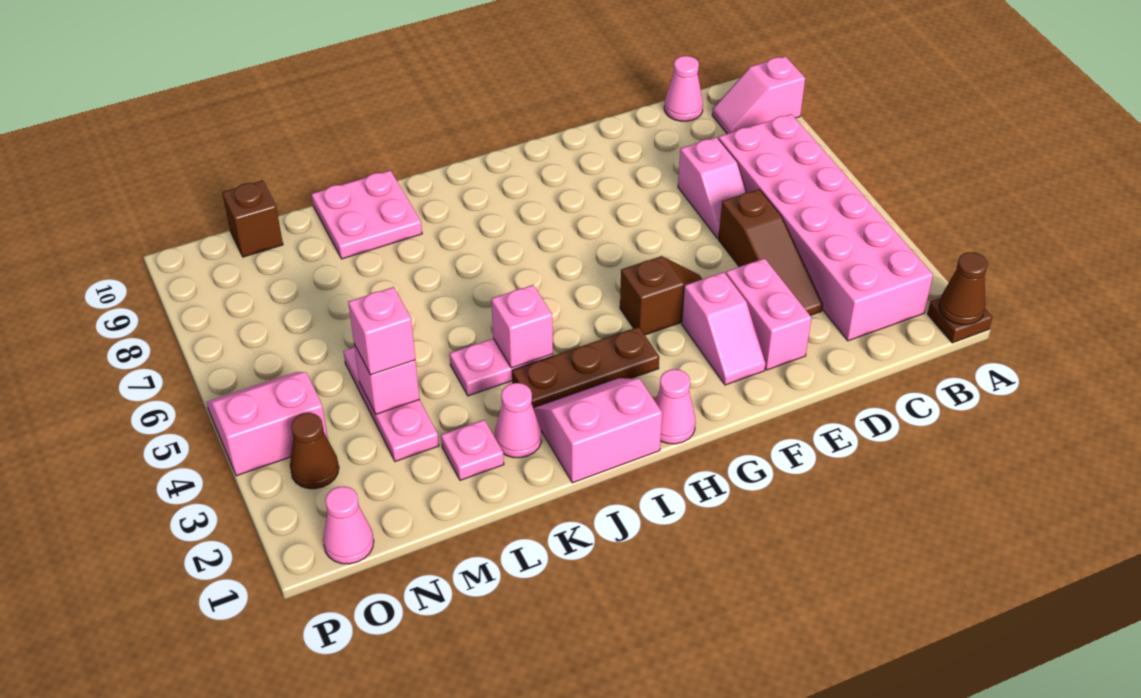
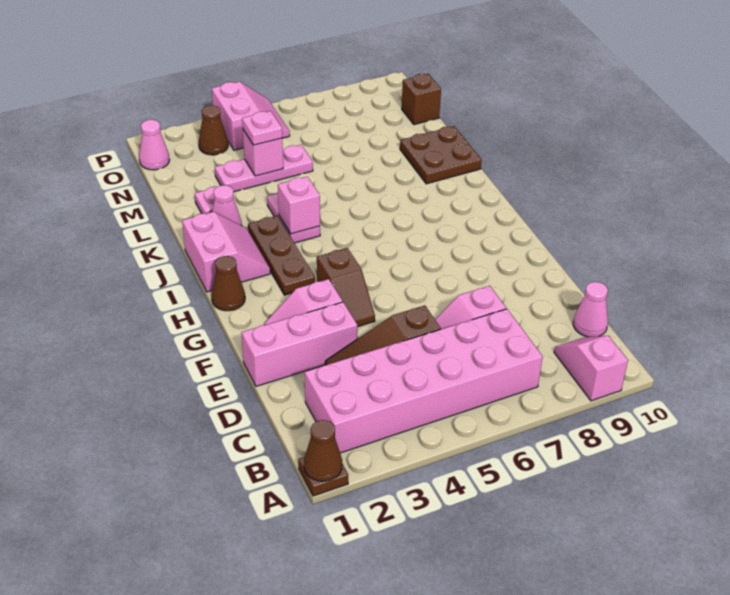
pink 1x2 brick [726,258,811,370] -> pink 1x3 brick [241,302,357,386]
pink 1x1 cone [655,369,696,444] -> brown 1x1 cone [211,256,245,311]
pink 2x2 plate [312,170,422,259] -> brown 2x2 plate [400,126,482,184]
pink 1x1 brick [348,287,415,375] -> pink 1x1 plate [242,111,282,145]

